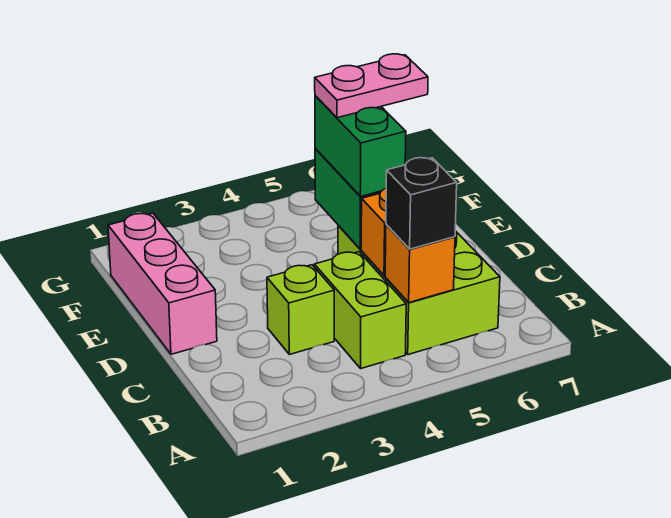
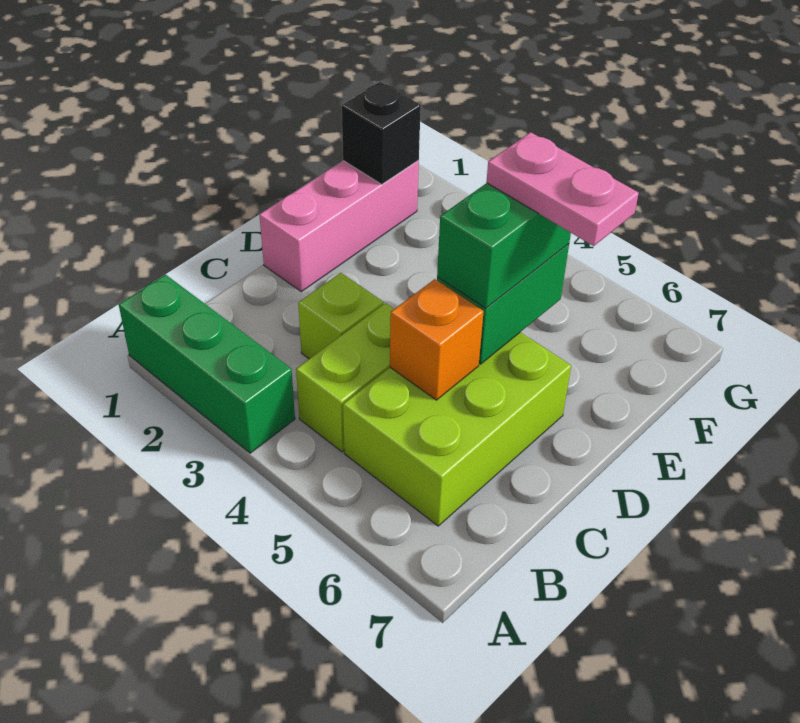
none -> green 1x3 brick [119,274,295,453]
orange 1x1 brick [385,225,455,303] -> none
black 1x1 brick [386,158,457,249] -> black 1x1 brick moved to [342,82,421,184]

